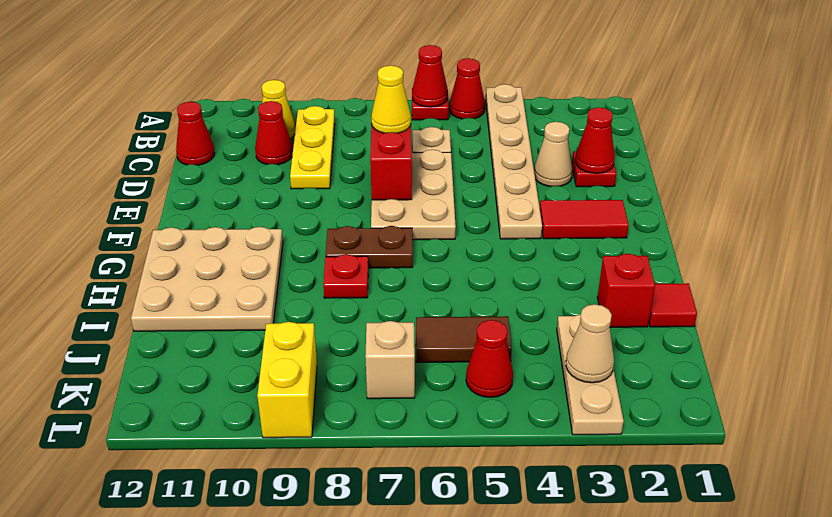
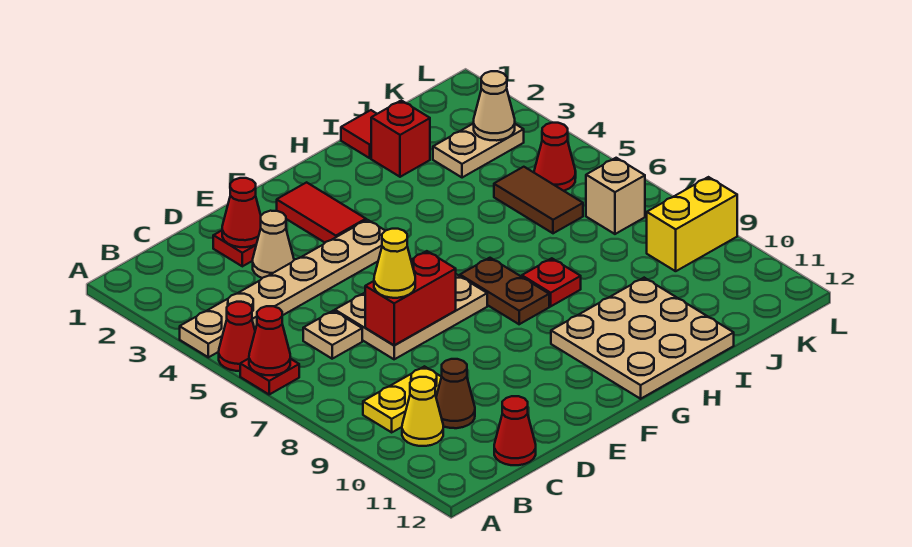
yellow 1x3 plate [290,106,335,189] -> yellow 1x2 plate [363,366,441,432]
red 1x1 cone [255,101,293,165] -> brown 1x1 cone [436,359,475,428]
tan 1x3 plate [557,315,624,435] -> tan 1x2 plate [433,123,524,178]

